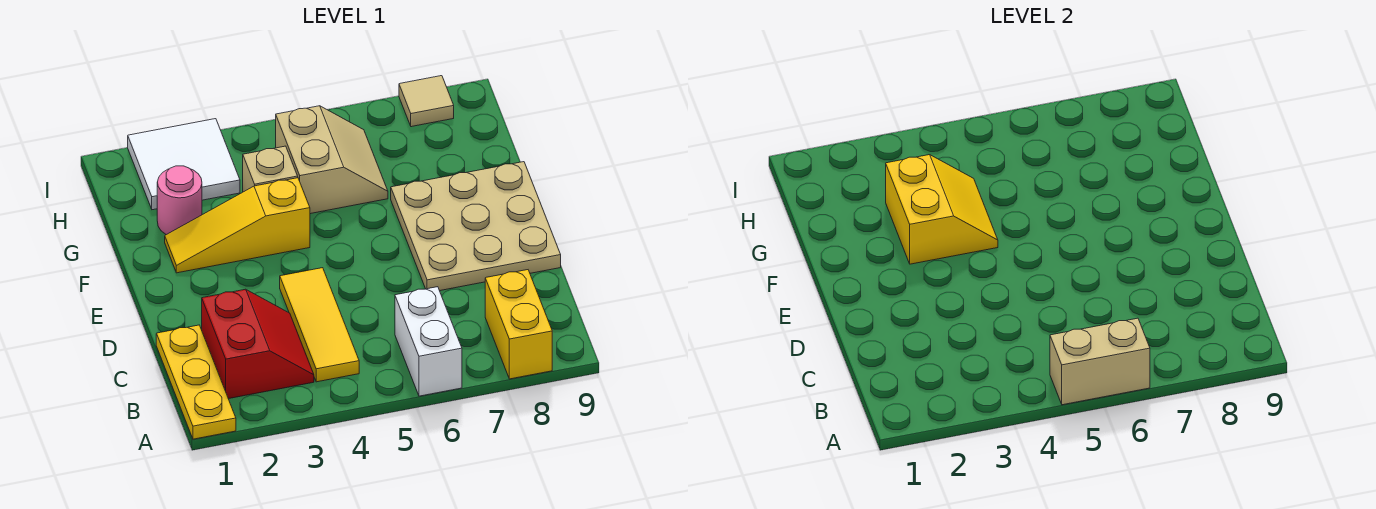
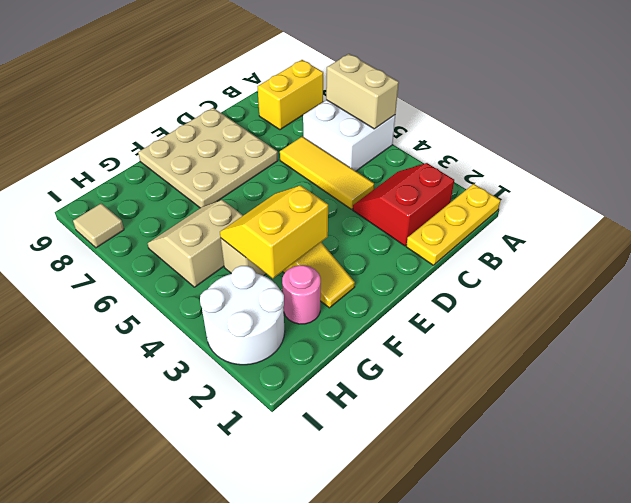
white 1x2 brick [395,287,462,396] -> white 2x2 brick [303,100,395,171]
yellow 1x3 tile [280,268,359,382] -> yellow 1x3 tile turned to [280,136,374,209]
white 2x2 tile [128,119,240,210] -> white 2x2 round brick [200,266,285,365]

